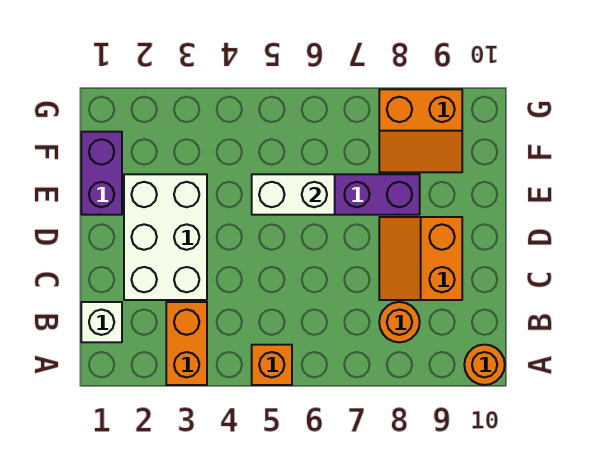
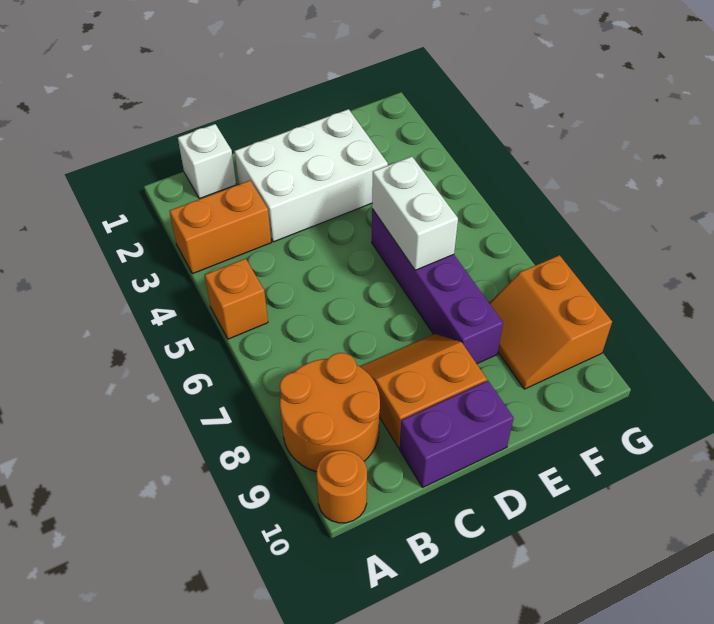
orange 1x1 round brick [379,302,420,342] -> orange 2x2 round brick [280,353,380,472]
purple 1x2 brick [81,132,122,215] -> purple 1x2 brick moved to [399,381,514,487]

